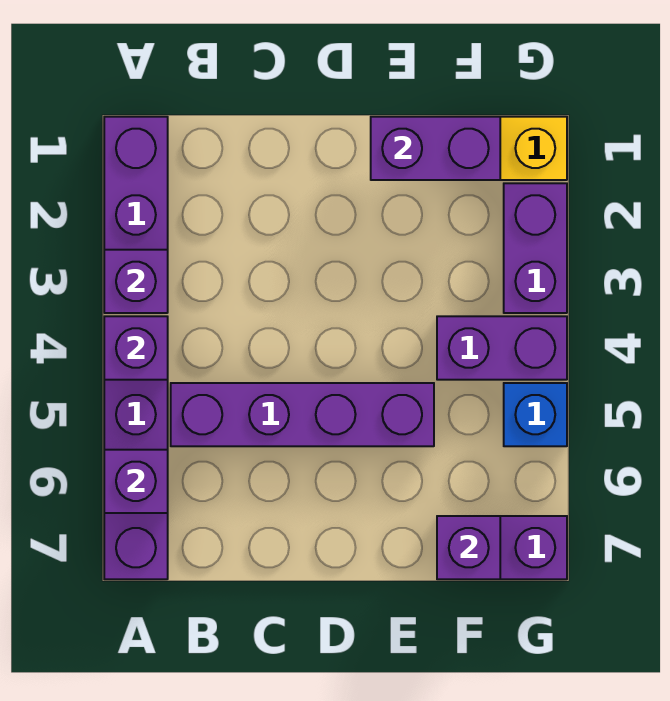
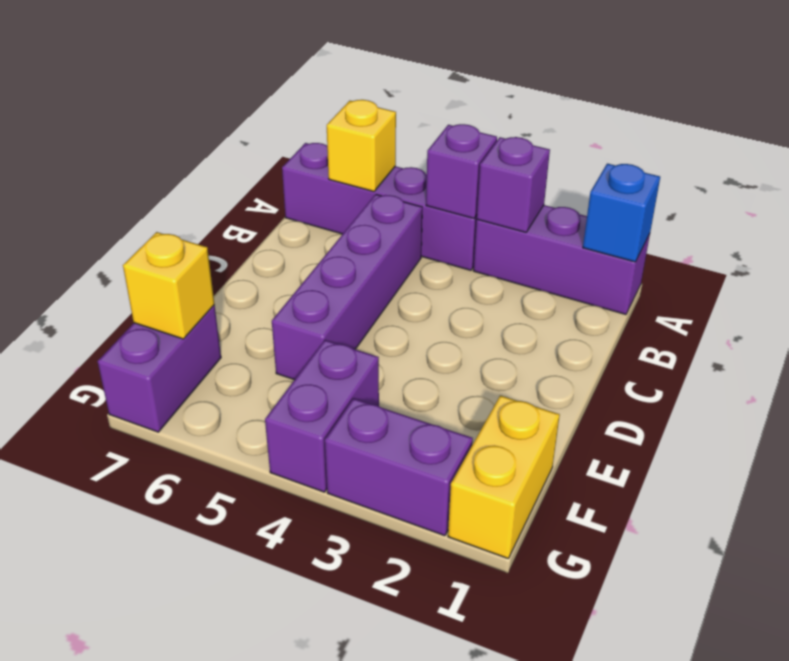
purple 1x1 brick [104,450,168,513] -> yellow 1x1 brick [327,100,396,192]
purple 1x2 brick [371,117,500,180] -> none
purple 1x1 brick [437,516,500,579] -> yellow 1x1 brick [123,232,214,339]
blue 1x1 brick [504,383,567,446] -> blue 1x1 brick moved to [583,164,660,262]

